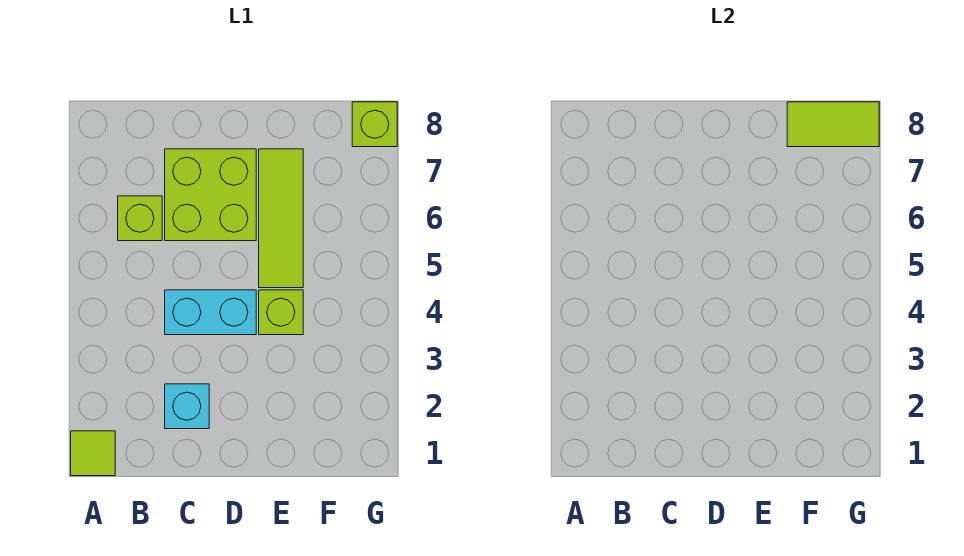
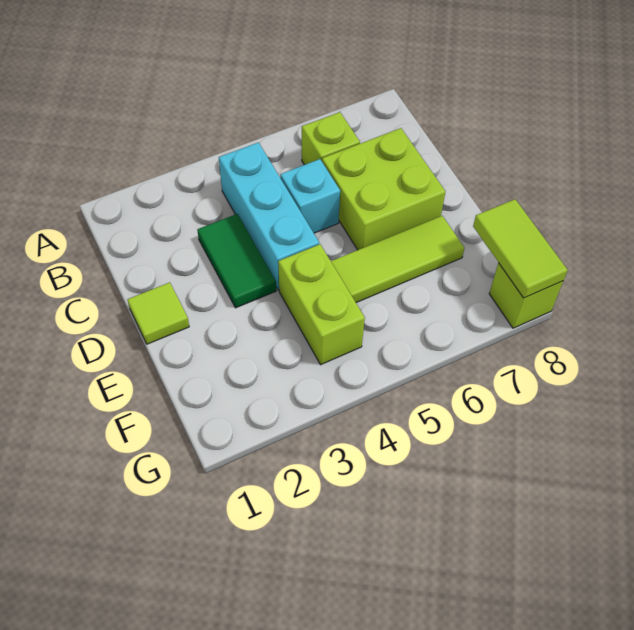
lime 1x1 tile [71,431,115,476] -> lime 1x1 tile moved to [127,282,189,344]
cyan 1x1 brick [165,384,209,429] -> cyan 1x1 brick moved to [280,159,340,233]
none -> green 1x2 tile [197,214,276,308]
cyan 1x2 brick [165,290,256,335] -> cyan 1x3 brick [219,142,319,290]
lime 1x1 brick [259,290,303,335] -> lime 1x2 brick [278,244,365,365]

